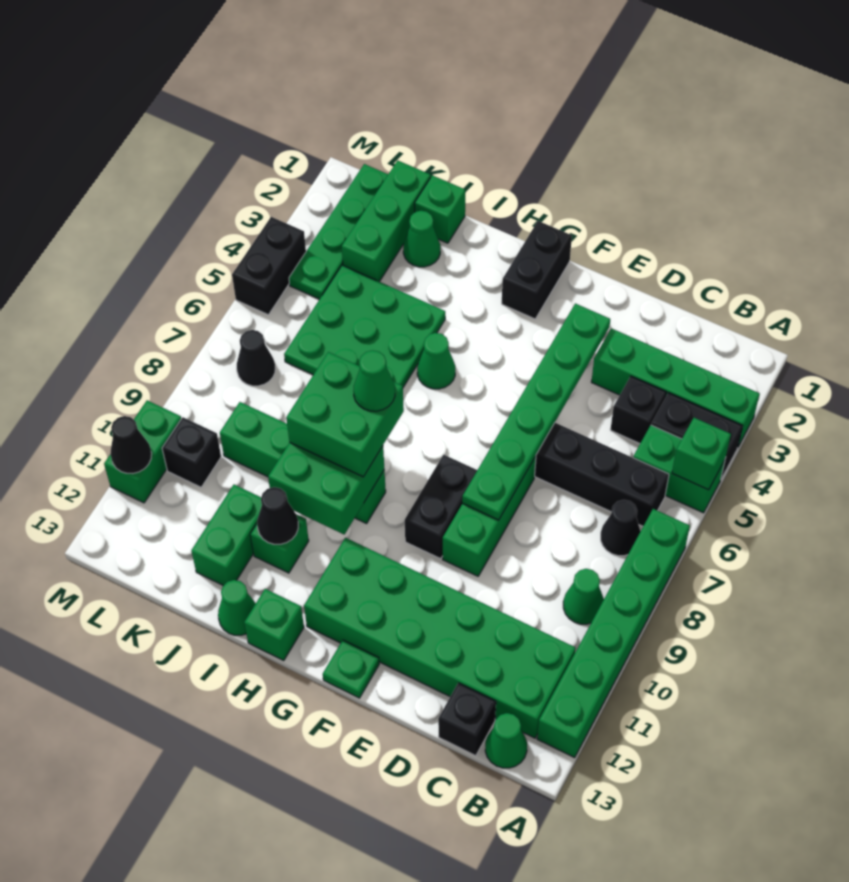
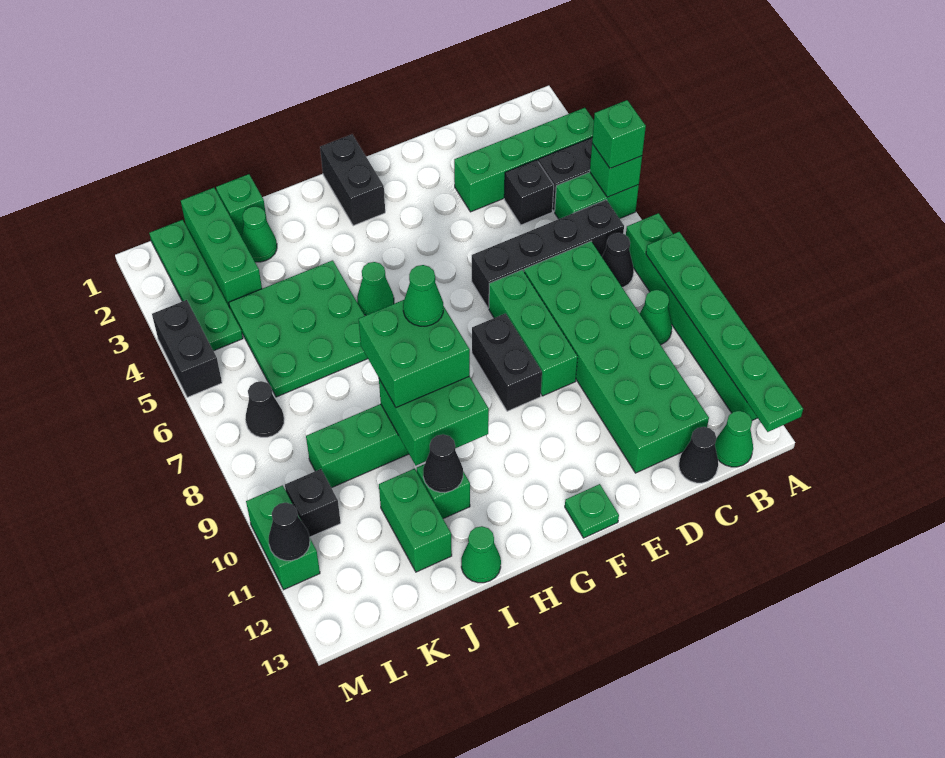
green 2x6 brick [304,538,576,738] -> green 2x6 brick turned to [524,241,709,473]
black 1x1 brick [438,683,496,756] -> black 1x1 cone [679,427,718,483]
green 1x6 plate [462,304,610,520] -> green 1x6 plate moved to [646,232,803,432]
green 1x1 brick [244,589,304,660] -> green 1x1 brick moved to [592,100,646,169]

